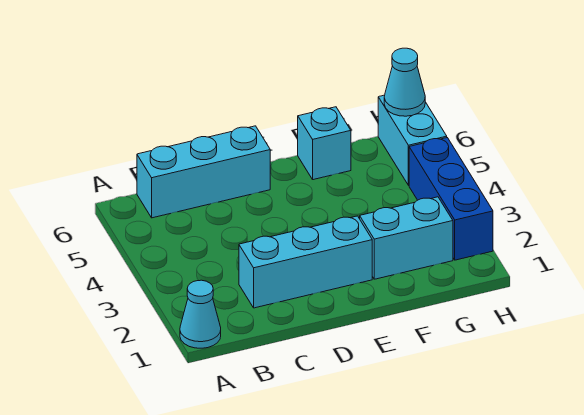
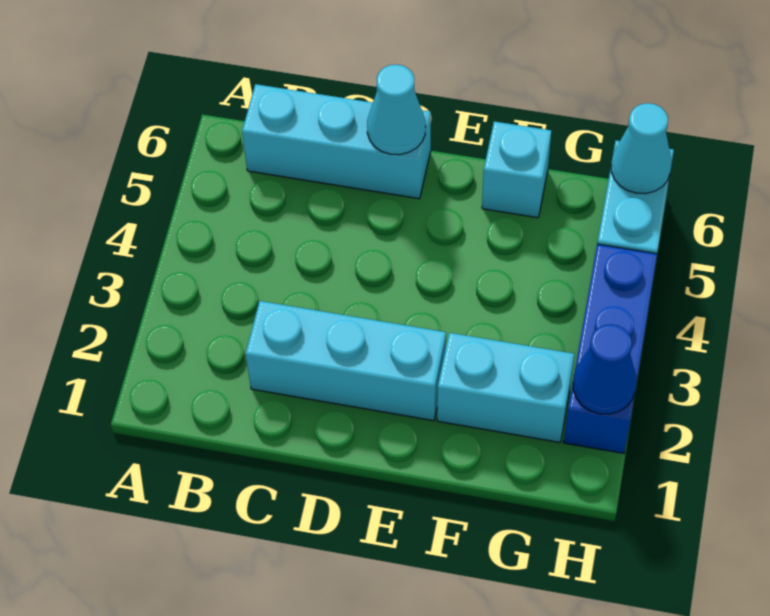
cyan 1x1 cone [180,280,221,348] -> cyan 1x1 cone moved to [367,64,426,155]
none -> blue 1x1 cone [573,324,636,414]

